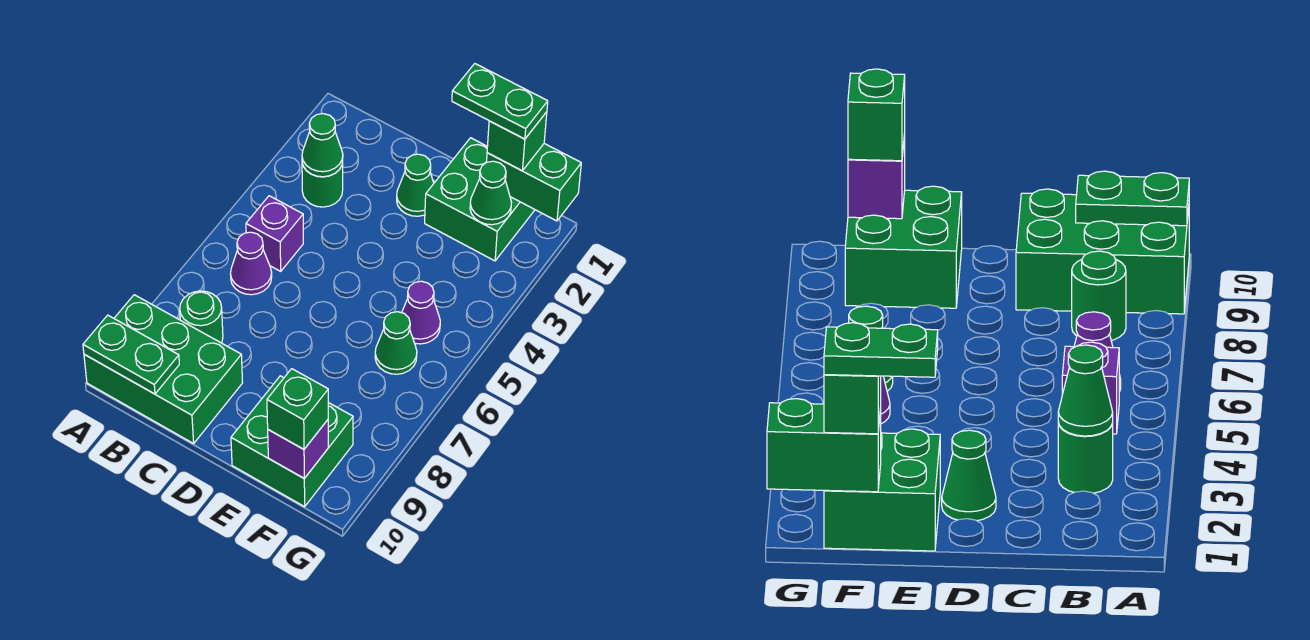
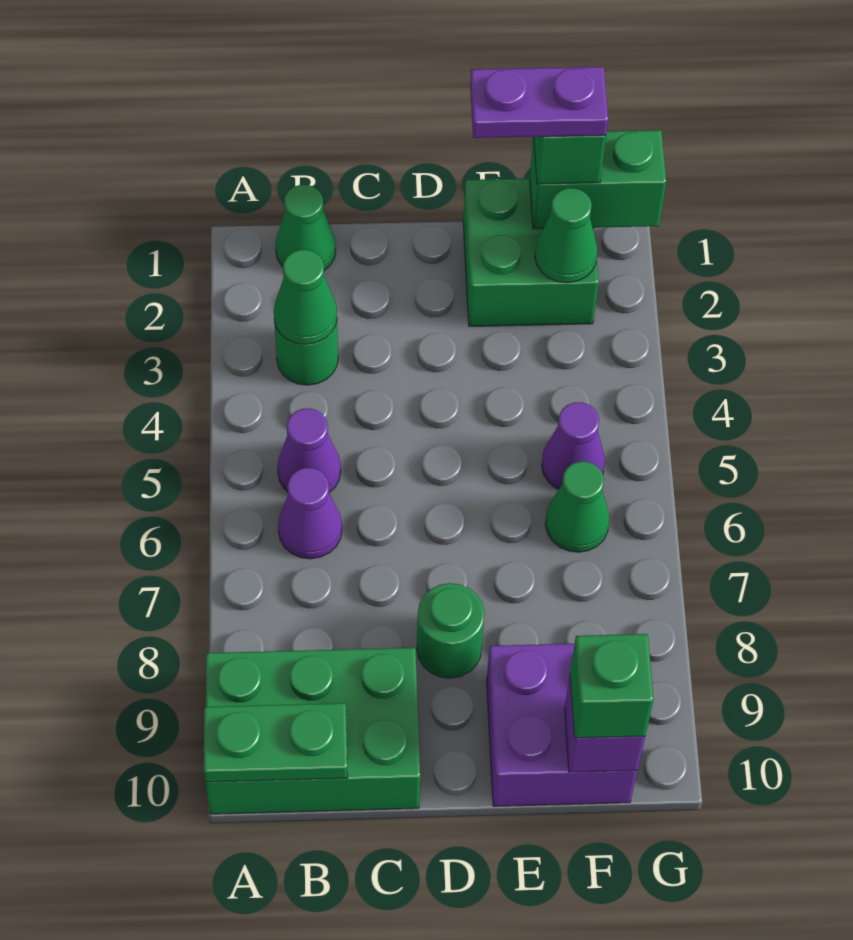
purple 1x1 brick [246,196,303,271] -> purple 1x1 cone [277,408,341,493]
green 1x1 round brick [180,291,223,343] -> green 1x1 round brick moved to [417,583,485,678]
green 1x1 cone [397,154,434,216] -> green 1x1 cone moved to [275,185,336,270]
green 1x2 plate [452,64,548,139] -> purple 1x2 plate [470,67,608,138]
green 2x2 brick [231,376,353,507] -> purple 2x2 brick [487,644,637,806]

